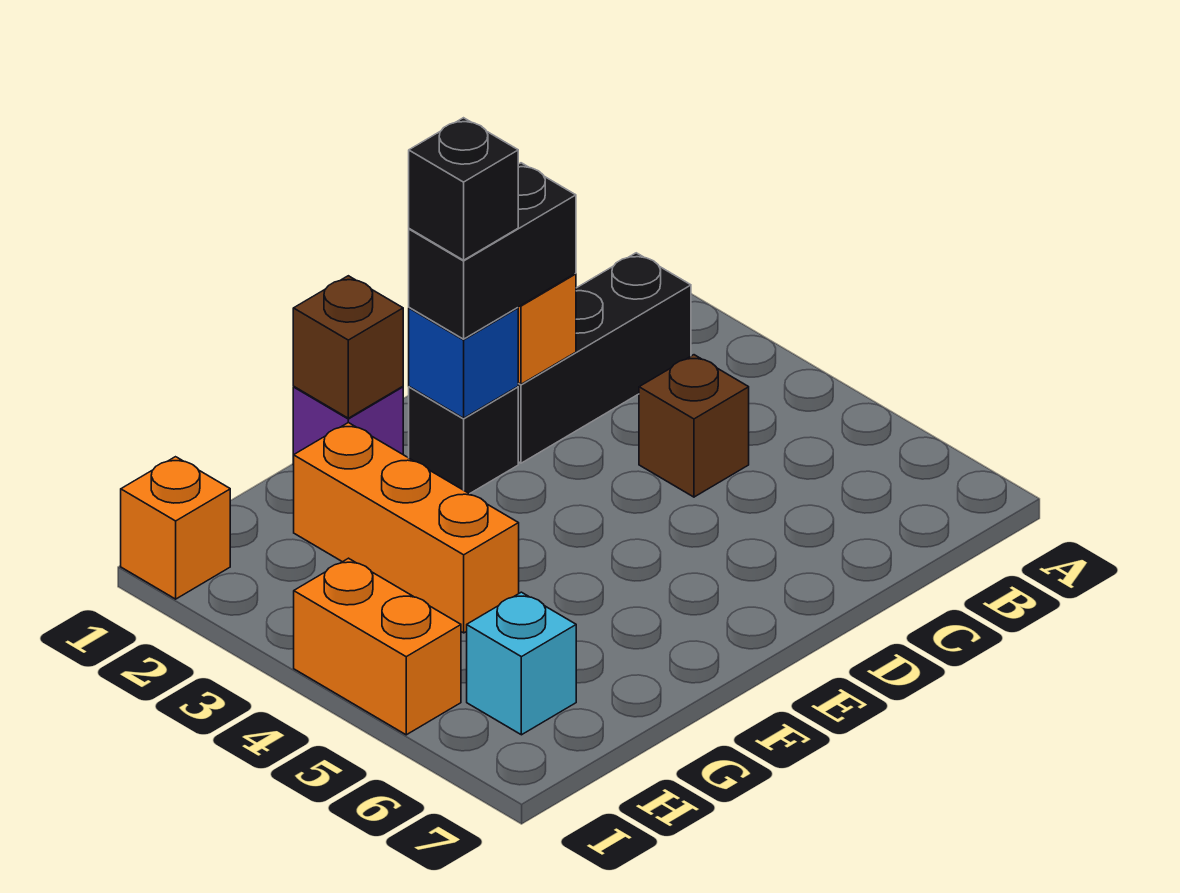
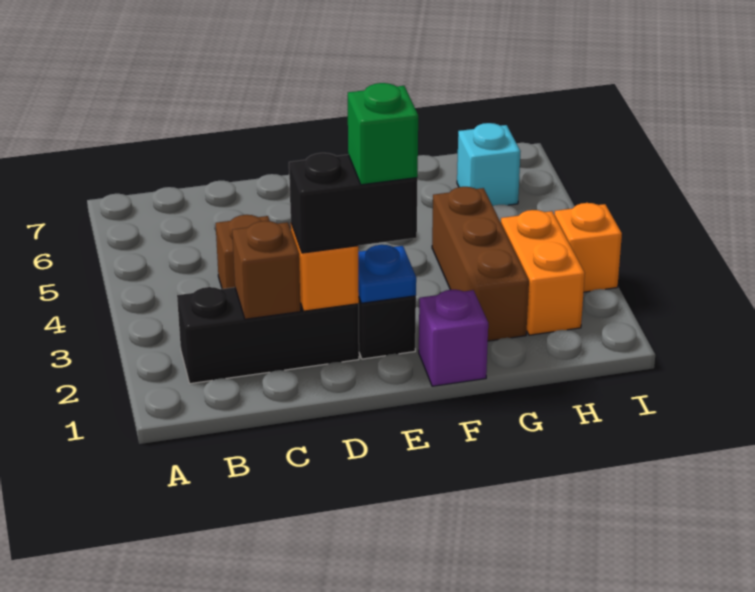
blue 1x1 brick [409,308,518,418] -> blue 1x1 plate [358,245,416,303]
black 1x1 brick [409,118,518,260] -> green 1x1 brick [348,83,418,185]
brown 1x1 brick [293,276,403,418] -> brown 1x1 brick moved to [232,221,301,319]
orange 1x3 brick [294,423,519,633] -> brown 1x3 brick [432,187,529,341]
orange 1x1 brick [121,457,230,599] -> orange 1x1 brick moved to [554,203,622,292]
orange 1x2 brick [294,558,461,735] -> orange 1x2 brick moved to [501,210,585,335]

